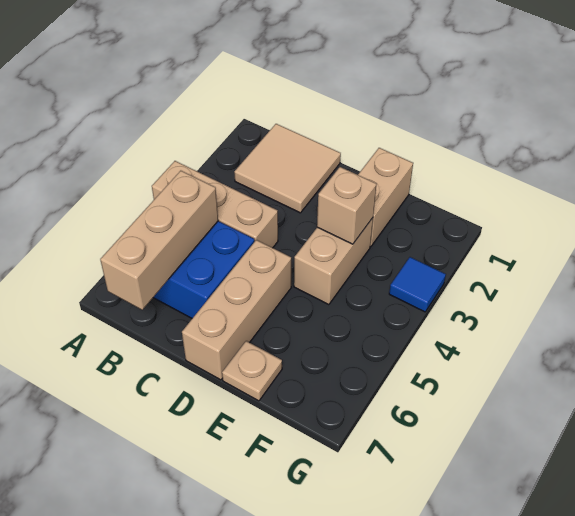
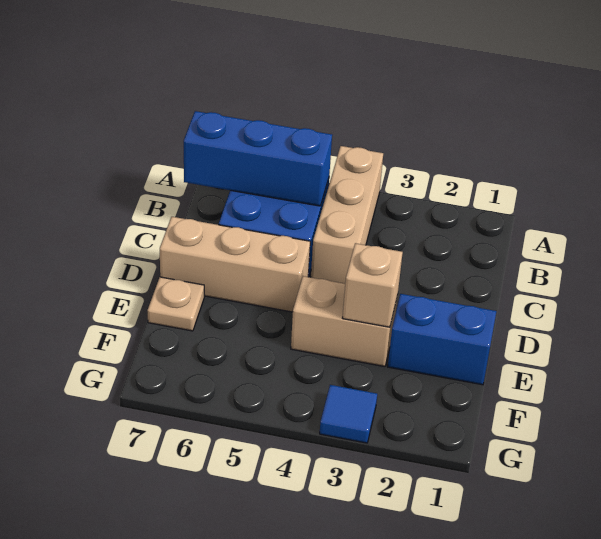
tan 2x2 tile [234,124,341,213] -> none
tan 1x3 brick [100,171,218,310] -> blue 1x3 brick [184,111,332,206]
tan 1x2 brick [358,148,413,247] -> blue 1x2 brick [388,294,496,385]

